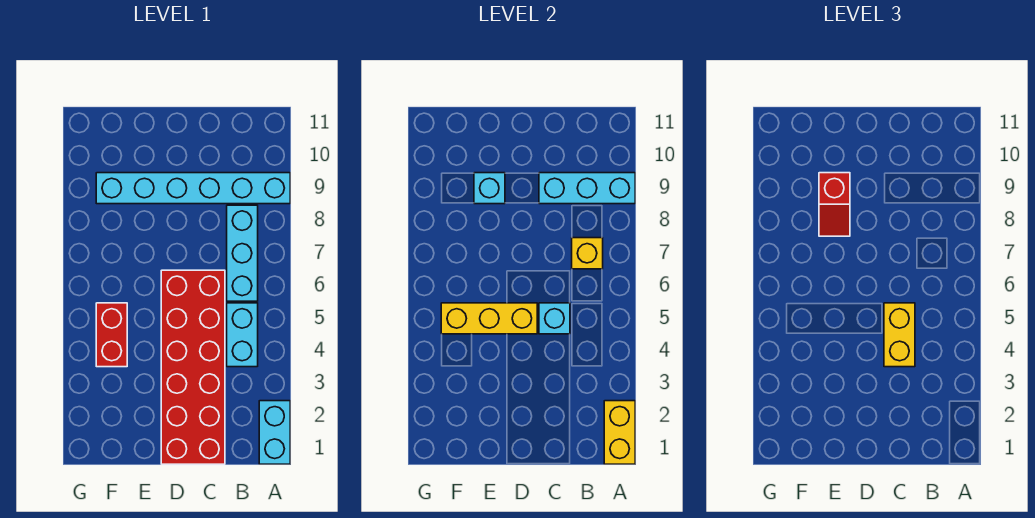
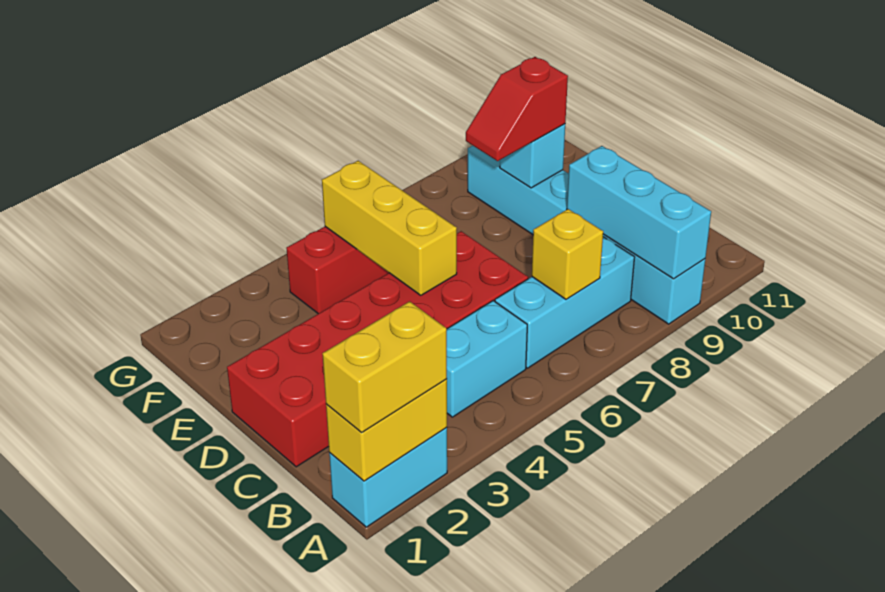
yellow 1x2 brick [884,303,915,367] -> yellow 1x2 brick moved to [322,301,447,432]
cyan 1x1 brick [539,303,570,334] -> none

